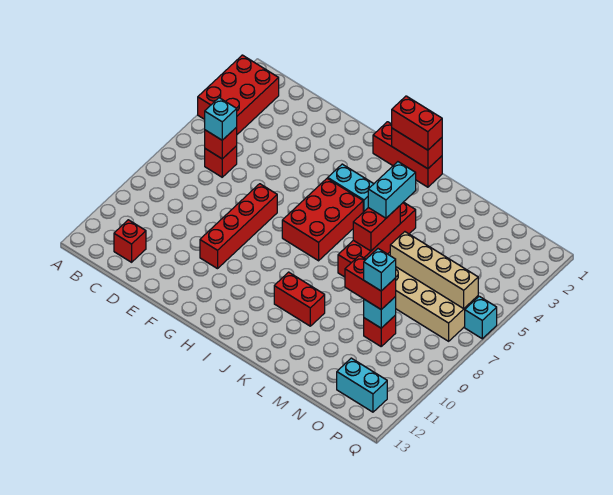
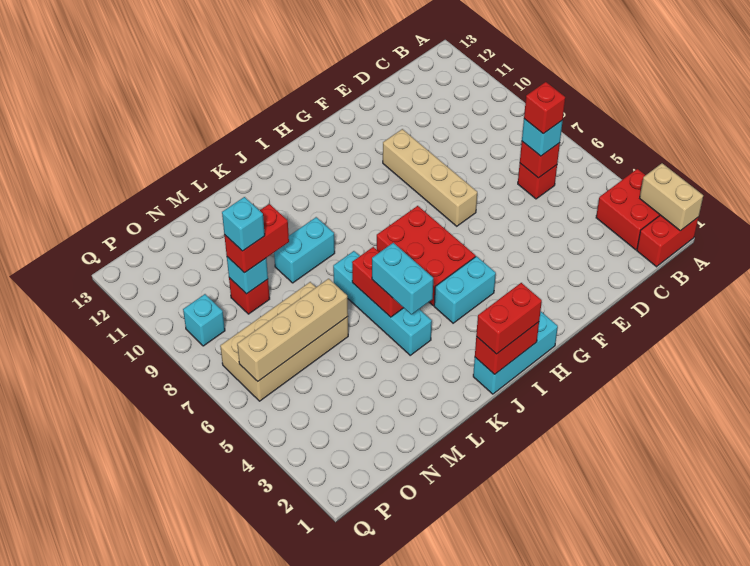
none -> tan 1x2 brick [640,163,703,231]
red 2x3 brick [198,55,279,134] -> red 2x2 brick [596,169,660,250]
red 1x1 brick [114,220,146,262] -> red 1x1 brick moved to [524,82,565,134]
red 1x4 brick [200,184,277,269] -> tan 1x4 brick [383,129,477,226]
red 1x3 brick [373,122,442,187] -> cyan 1x3 brick [473,311,558,394]
red 1x2 brick [274,272,325,326] -> red 1x2 brick moved to [637,215,699,267]
red 1x4 brick [338,202,416,277] -> cyan 1x4 brick [333,251,432,355]
cyan 1x2 brick [337,358,387,412] -> cyan 1x2 brick moved to [274,217,335,283]
cyan 1x1 brick [465,296,497,339] -> cyan 1x1 brick moved to [183,294,225,346]

